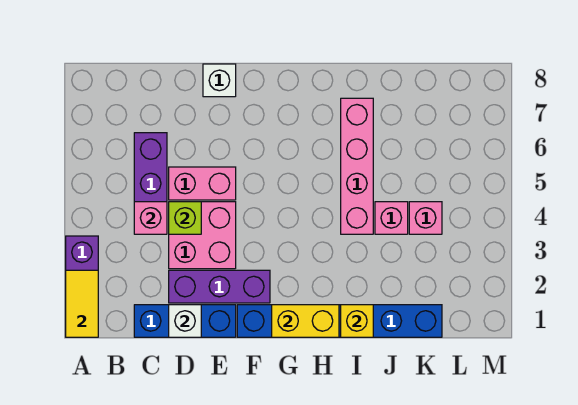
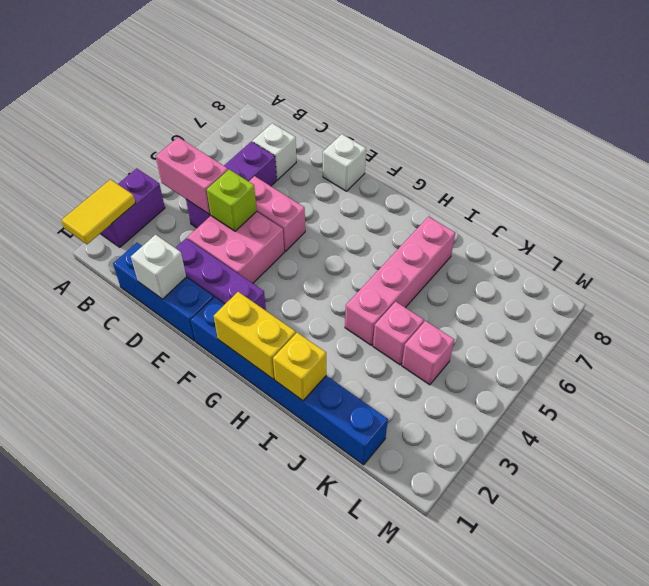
pink 1x1 brick [134,202,167,234] -> pink 1x2 brick [156,137,228,215]
none -> white 1x1 brick [252,123,296,180]

